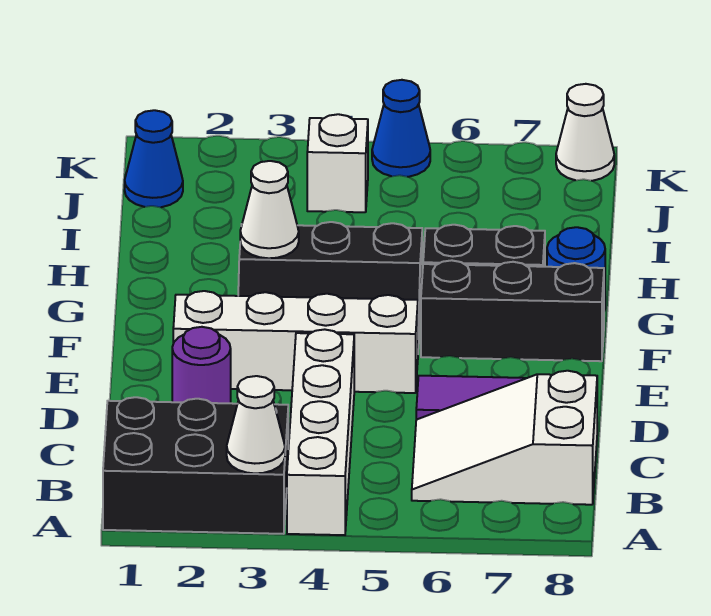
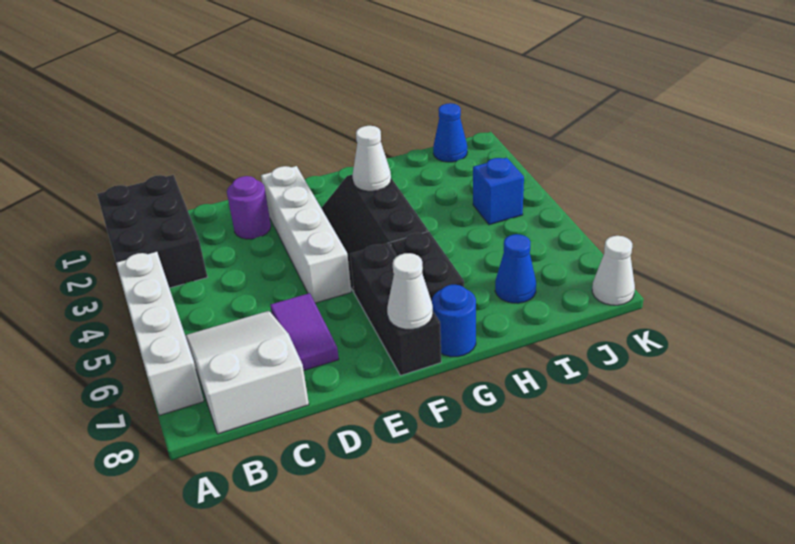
white 1x1 cone [227,376,285,473] -> white 1x1 cone moved to [387,253,433,329]
white 1x4 brick [287,329,354,535] -> white 1x4 brick turned to [116,251,204,415]
white 1x1 brick [307,114,368,212] -> blue 1x1 brick [473,158,524,225]
blue 1x1 cone [372,80,430,177] -> blue 1x1 cone moved to [495,234,536,303]

